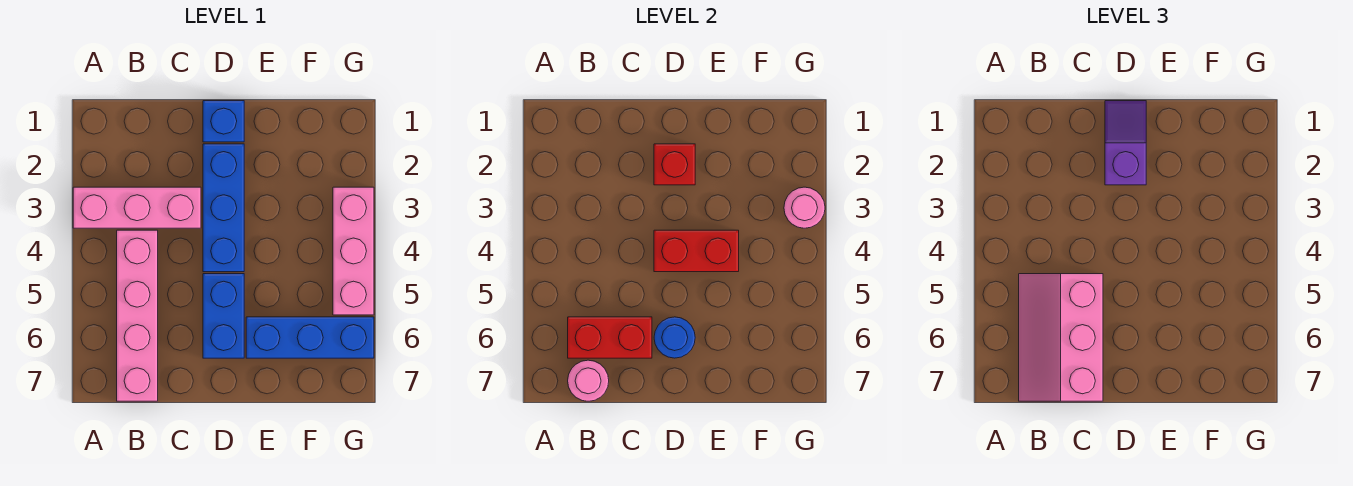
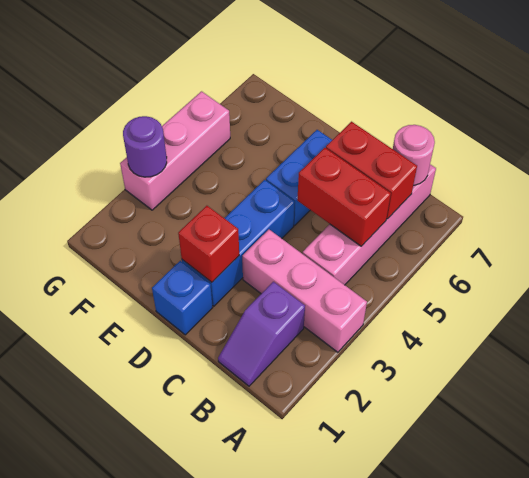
pink 2x3 slope [1019,274,1103,401] -> none
purple 1x2 slope [1105,101,1146,185] -> purple 1x2 slope moved to [218,282,305,386]
red 1x2 brick [654,230,739,272] -> red 1x2 brick moved to [297,148,391,246]
blue 1x1 round brick [654,317,695,358] -> none
blue 1x3 brick [246,317,374,358] -> none
pink 1x1 round brick [784,187,825,228] -> purple 1x1 round brick [123,116,167,177]

